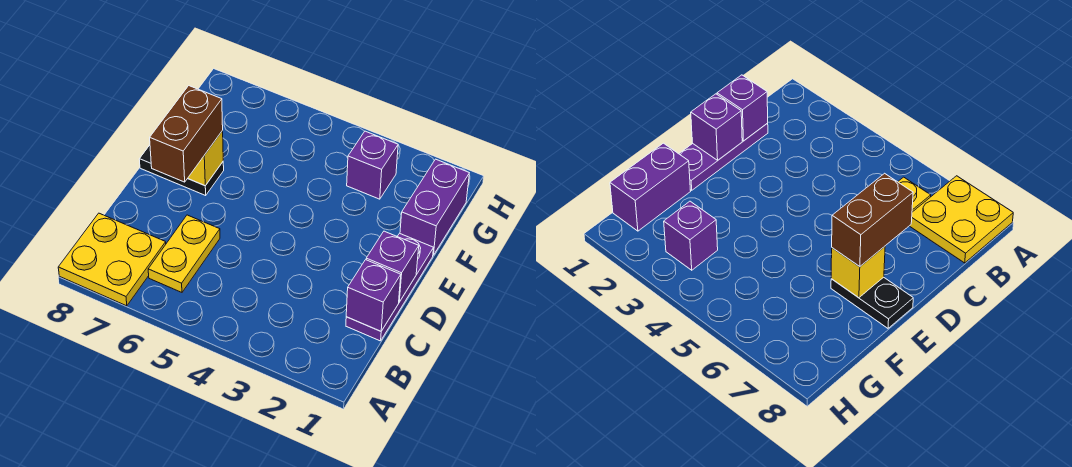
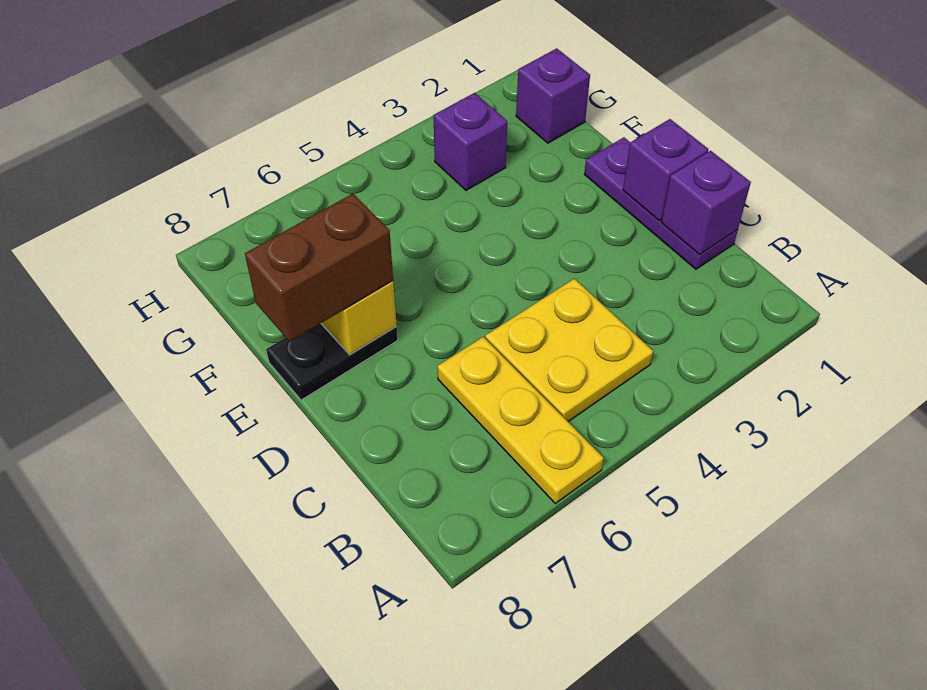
yellow 2x2 plate [58,213,166,306] -> yellow 2x2 plate moved to [485,279,653,421]
yellow 1x2 plate [148,215,220,292] -> yellow 1x3 plate [437,337,604,503]
brown 1x2 brick [150,86,223,182] -> brown 1x2 brick turned to [245,194,393,341]
purple 1x2 brick [400,159,469,255] -> purple 1x1 brick [516,48,590,143]

